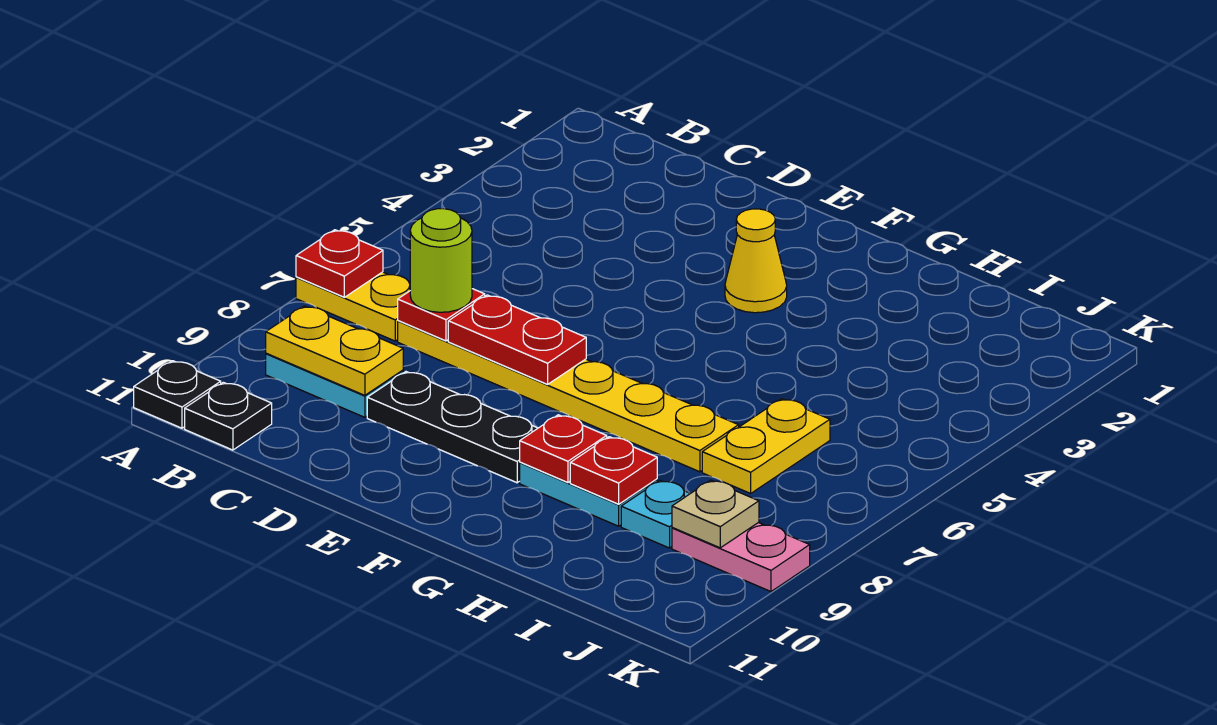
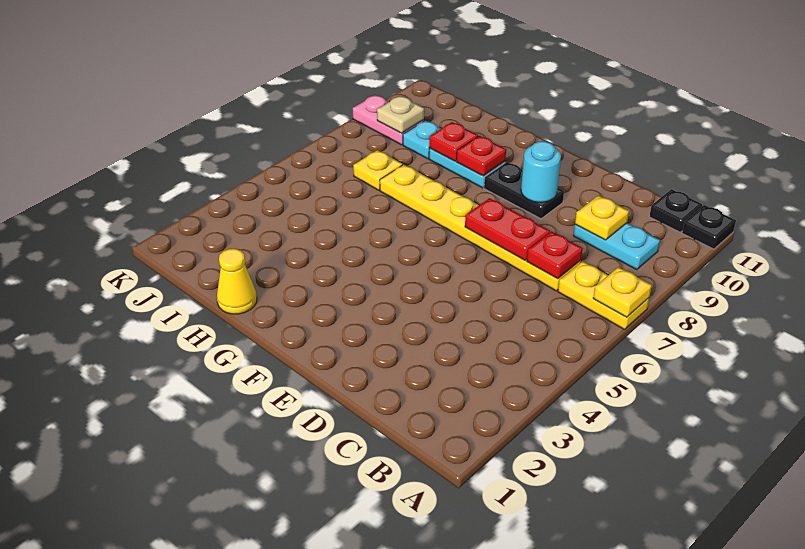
red 1x1 plate [296,230,383,297] -> yellow 1x1 plate [593,267,652,317]
yellow 1x2 plate [266,306,403,395] -> yellow 1x1 plate [575,196,629,240]
lime 1x1 round brick [410,209,472,312] -> none
black 1x3 plate [367,372,538,483] -> black 1x2 plate [484,162,564,219]
none -> cyan 1x1 round brick [521,141,561,202]
yellow 1x1 cone [725,209,787,313] -> yellow 1x1 cone moved to [217,249,257,314]
yellow 1x2 plate [702,399,830,493] -> yellow 1x1 plate [353,150,402,190]

